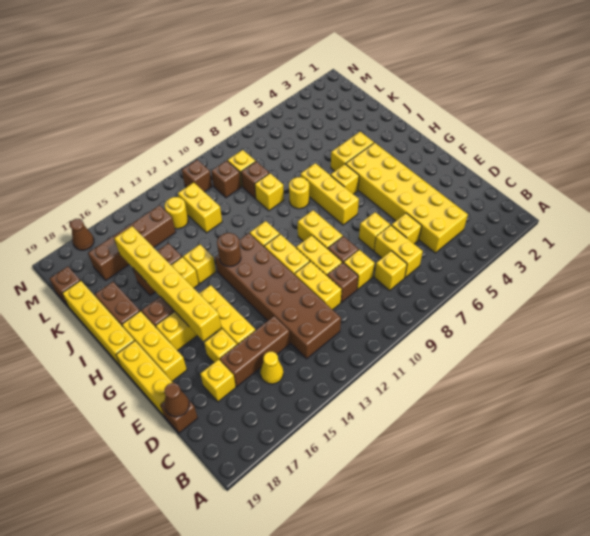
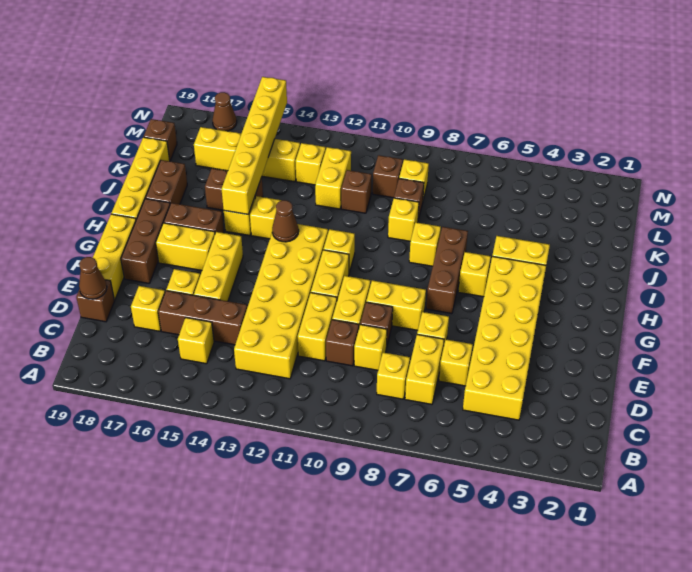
brown 2x6 brick [215,233,341,359] -> yellow 2x6 brick [234,224,328,379]
yellow 1x1 cone [260,352,283,384] -> yellow 1x1 brick [178,318,214,364]
yellow 1x2 brick [298,210,343,249] -> yellow 1x2 brick turned to [366,280,426,330]
yellow 1x6 brick [114,226,221,341] -> yellow 1x6 brick moved to [222,77,287,215]
yellow 1x3 brick [122,311,187,381] -> brown 1x3 brick [121,199,170,284]
yellow 1x3 brick [301,163,359,225] -> brown 1x3 brick [426,227,468,314]
brown 1x1 round brick [217,233,241,267] -> brown 1x1 cone [272,200,299,242]
yellow 1x1 round brick [289,177,309,209] -> yellow 1x1 brick [409,222,441,266]
yellow 1x1 round brick [165,197,188,229] -> yellow 1x1 brick [296,143,326,185]
brown 1x4 brick [88,205,176,280] -> yellow 1x4 brick [194,127,300,182]
brown 1x1 brick [182,160,212,192] -> brown 1x1 brick moved to [341,170,372,213]

